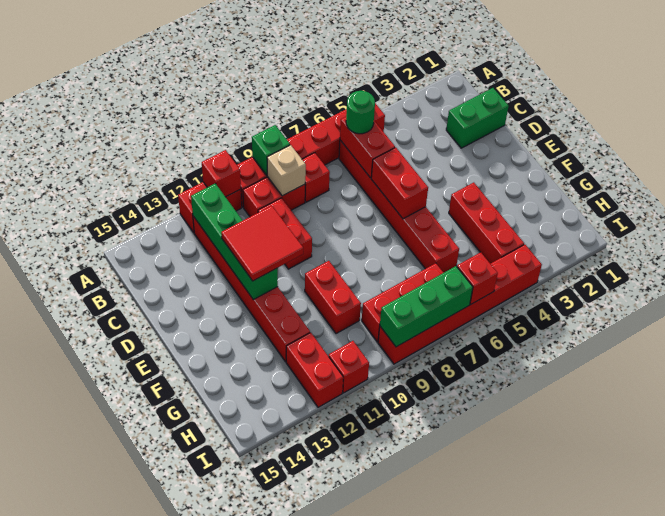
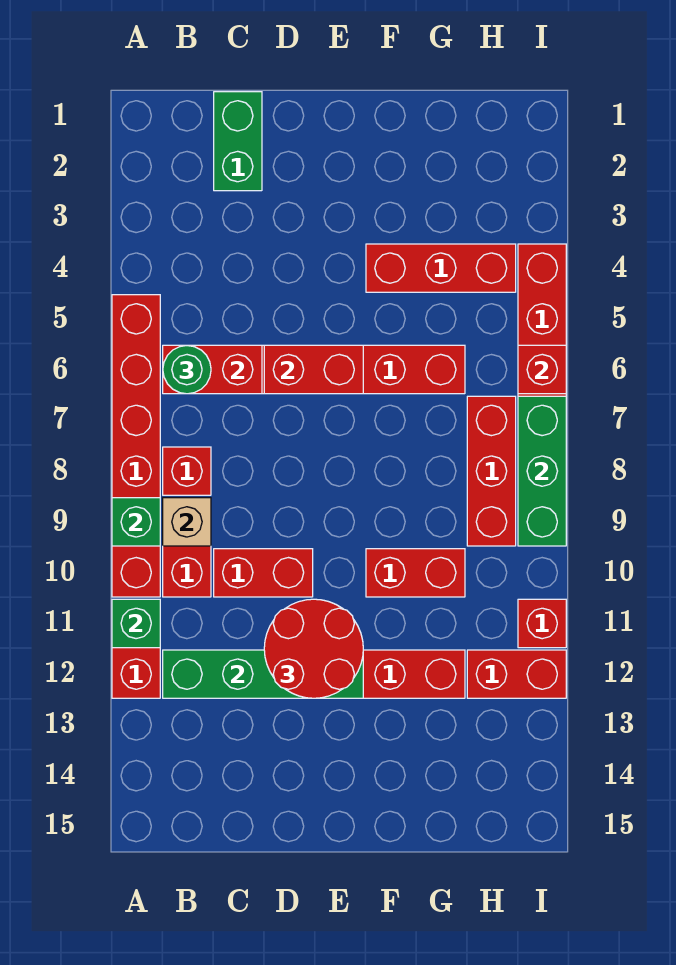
red 1x1 brick [202,150,241,197] -> green 1x1 brick [112,599,160,648]
red 2x2 tile [221,206,303,281] -> red 2x2 round brick [264,599,363,698]

